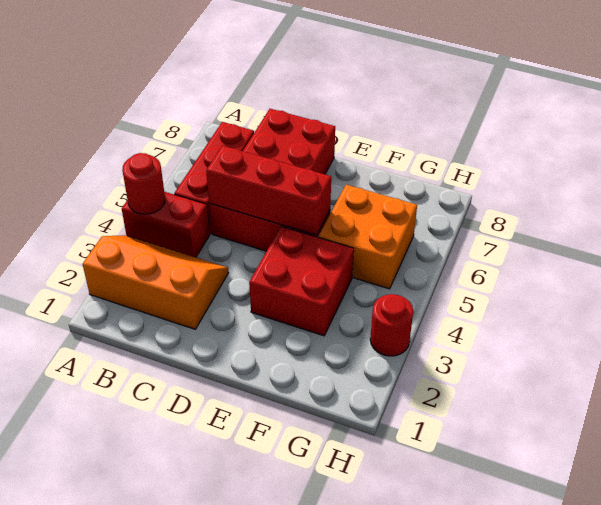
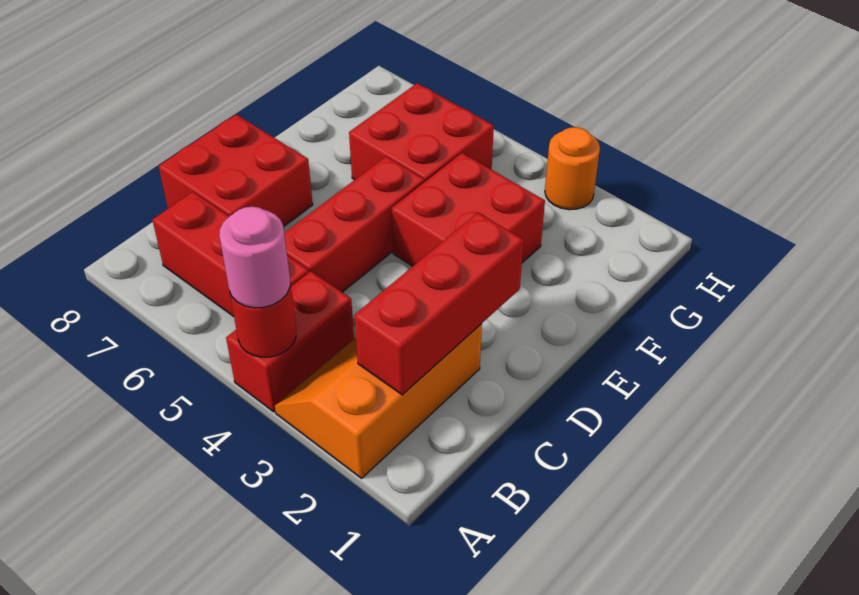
none -> pink 1x1 round brick [219,207,290,308]
red 1x3 brick [206,146,331,235] -> red 1x3 brick moved to [354,213,524,395]
orange 2x2 brick [318,185,417,289] -> red 2x2 brick [349,83,494,181]
red 1x1 round brick [370,294,413,356] -> orange 1x1 round brick [545,127,600,210]

